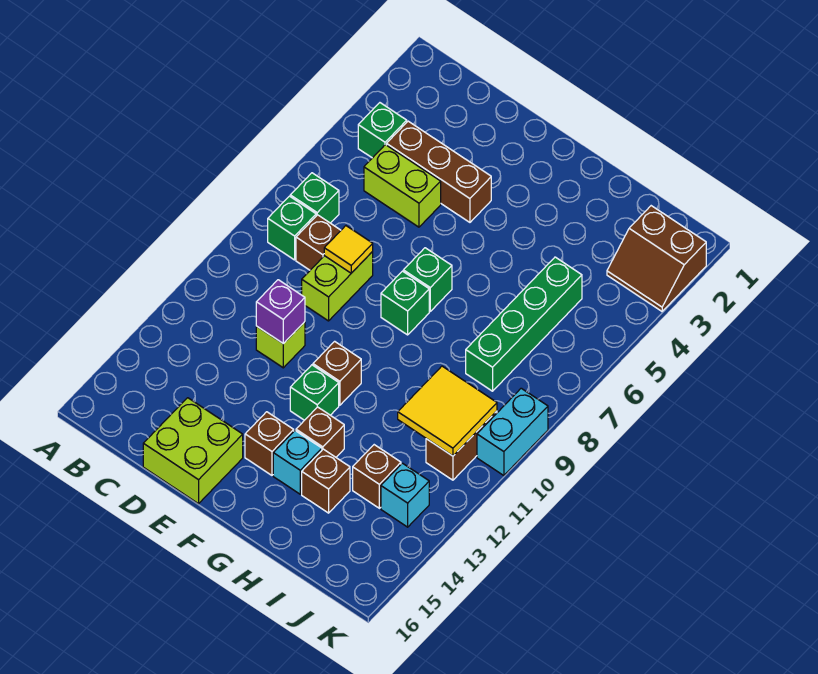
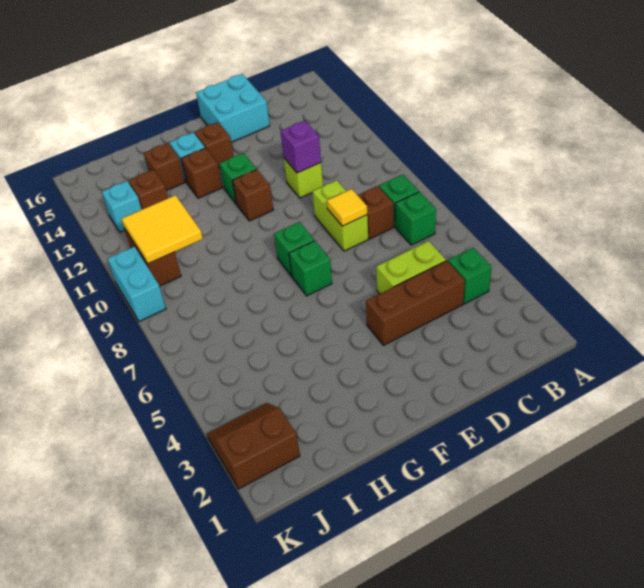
lime 2x2 brick [143,398,243,504] -> cyan 2x2 brick [196,74,270,142]
green 1x4 brick [466,257,582,391] -> none

